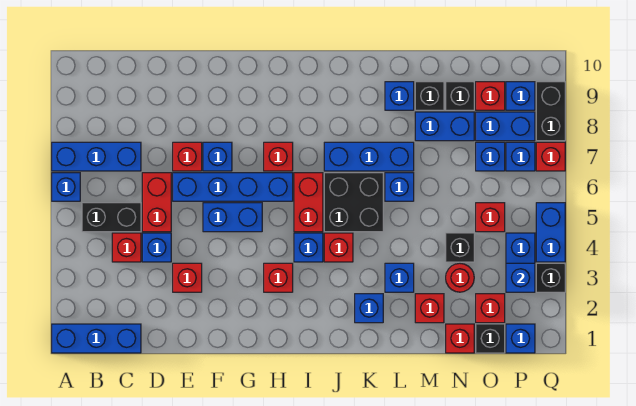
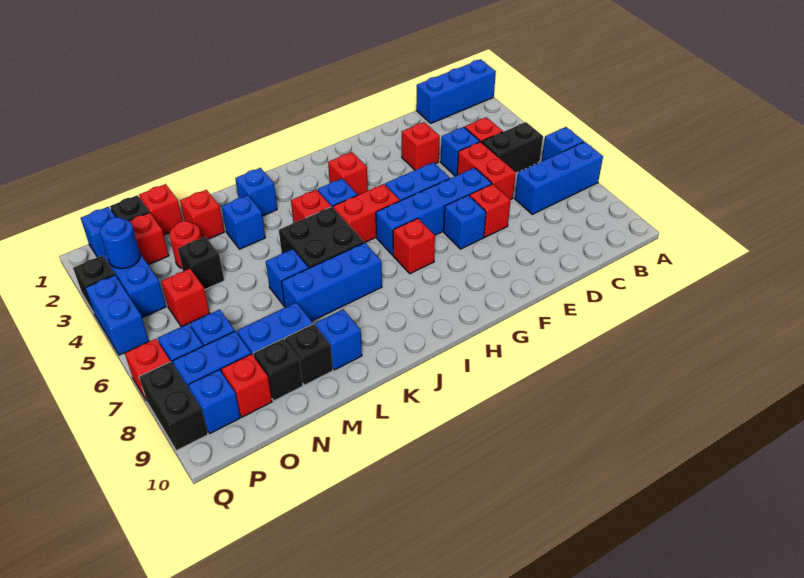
red 1x2 brick [294,173,323,232] -> red 1x2 brick turned to [333,184,400,243]
blue 1x1 brick [506,263,535,292] -> blue 1x1 round brick [100,217,140,269]

